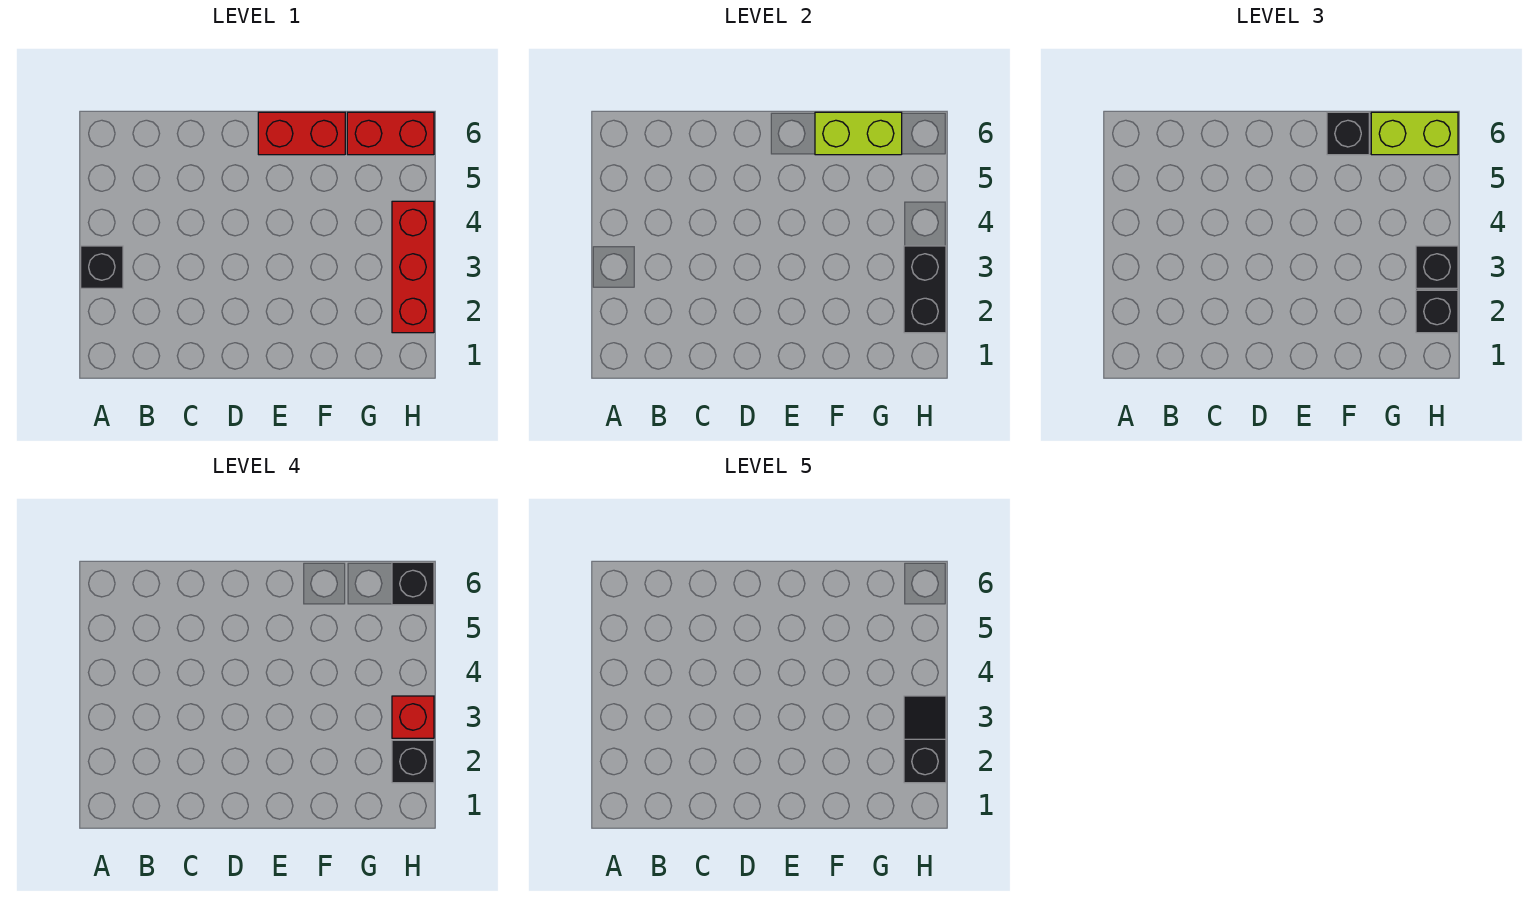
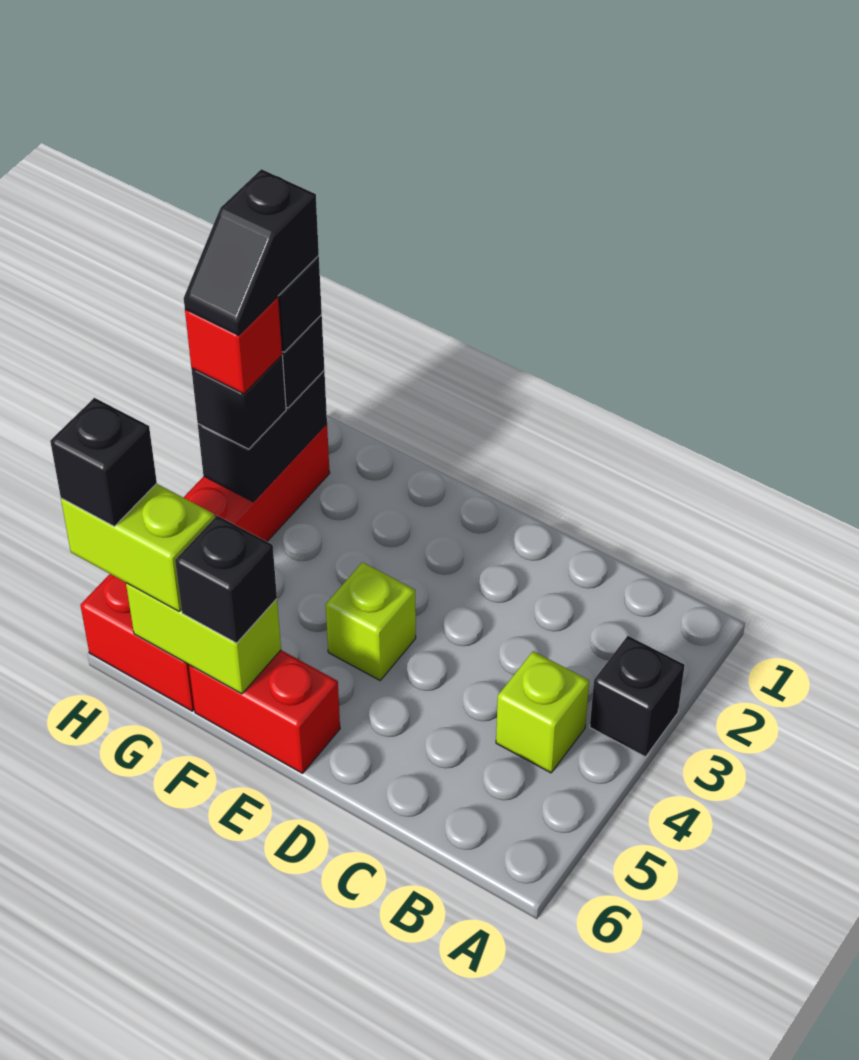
none -> lime 1x1 brick [496,651,589,773]
none -> lime 1x1 brick [326,562,416,680]

